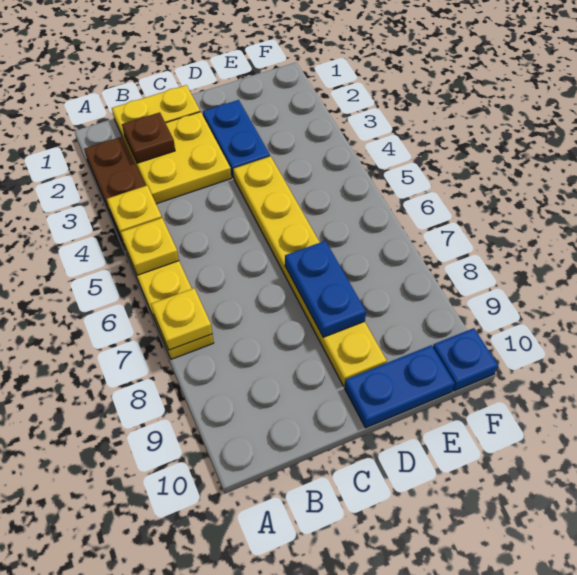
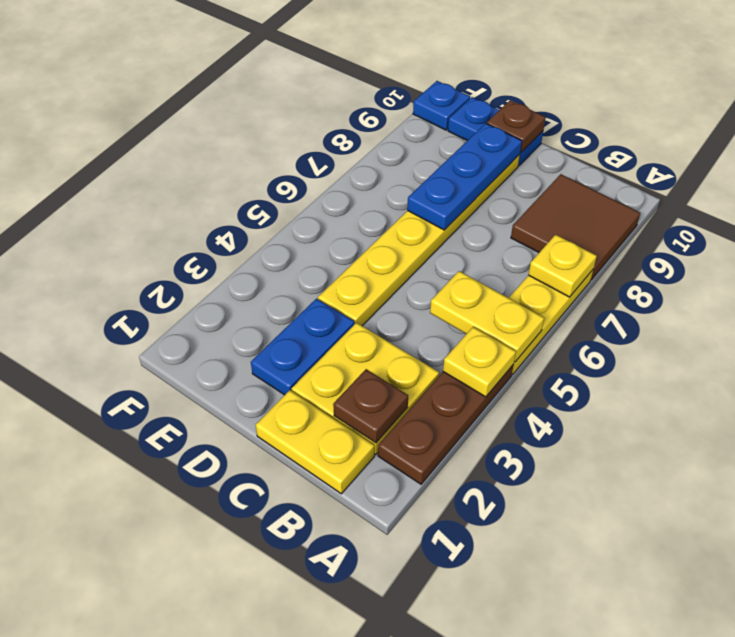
yellow 1x1 plate [121,218,179,275] -> yellow 1x2 plate [430,271,544,362]
none -> brown 2x2 tile [511,174,640,280]
blue 1x2 plate [285,241,366,337] -> blue 1x3 plate [407,123,522,230]
none -> brown 1x1 plate [487,101,546,152]

